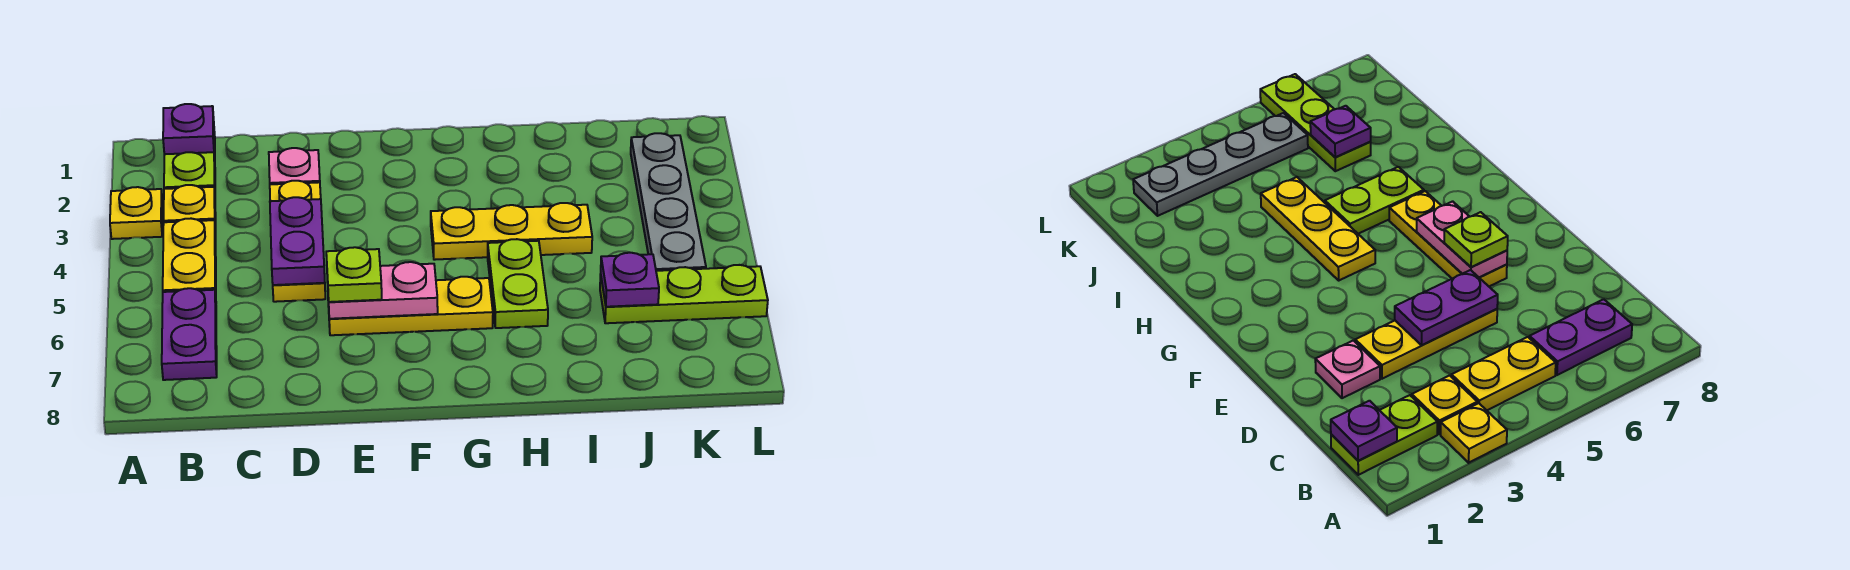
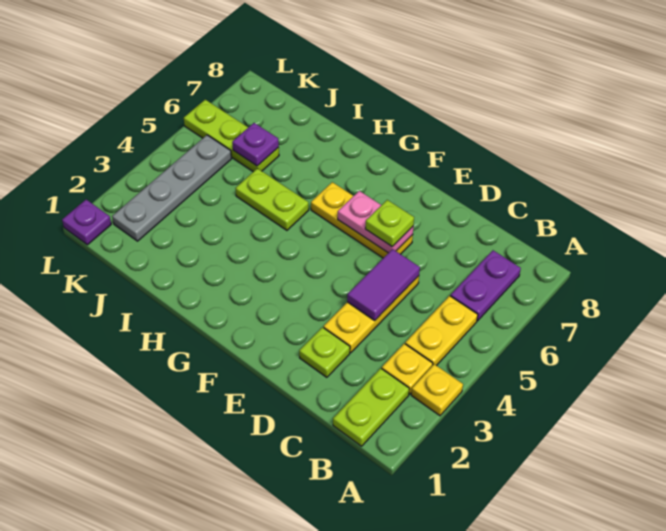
purple 1x1 plate [163,104,214,154] -> purple 1x1 plate moved to [62,200,111,245]
pink 1x1 plate [269,148,320,184] -> lime 1x1 plate [299,327,350,377]
purple 1x2 plate [270,197,325,285] -> purple 1x2 tile [347,249,420,320]
yellow 1x3 plate [431,203,592,260] -> none
lime 1x2 plate [488,239,548,328] -> lime 1x2 plate turned to [235,168,309,230]

